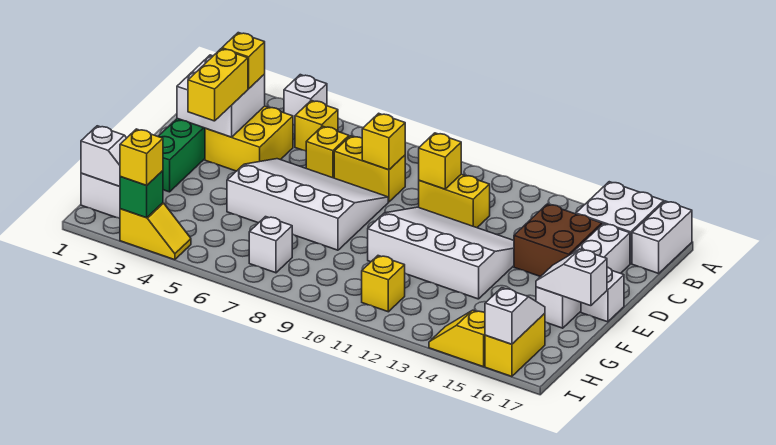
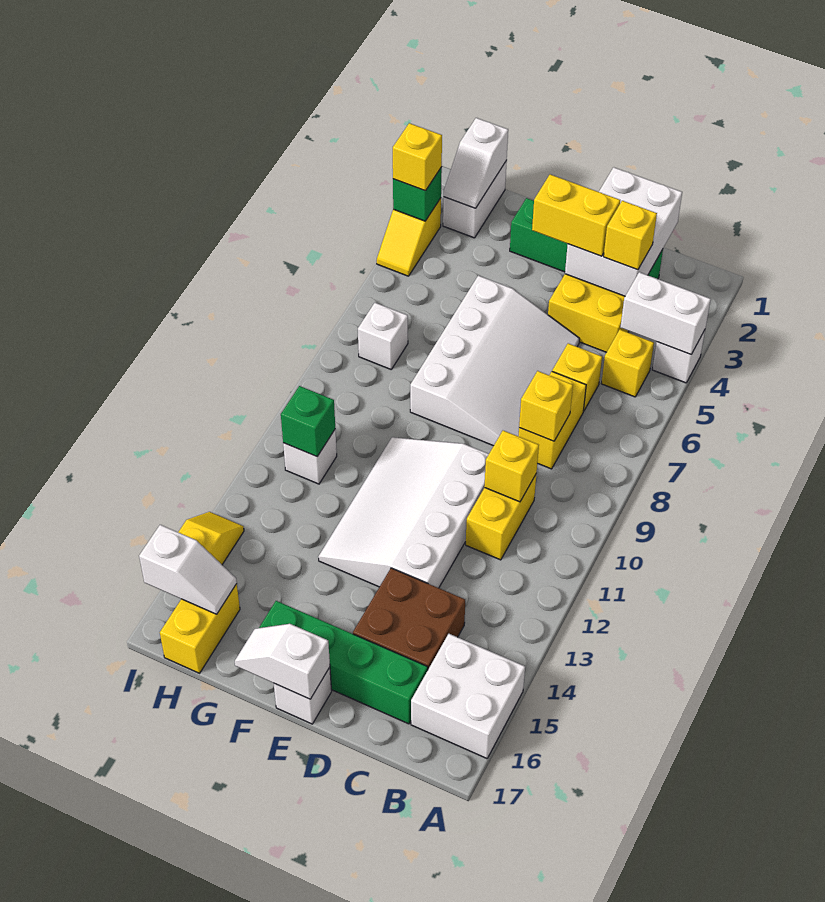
white 1x2 brick [632,201,692,273] -> white 1x2 brick moved to [620,272,711,354]
white 2x2 brick [177,55,265,137] -> white 2x3 brick [565,167,682,296]
white 1x4 brick [536,224,630,328] -> green 1x4 brick [259,601,428,724]
white 3x4 slope [368,207,514,299] -> white 3x4 slope turned to [318,437,489,588]
white 1x2 slope [536,249,607,306] -> white 1x2 slope turned to [235,624,330,699]
yellow 1x1 brick [362,256,405,312] -> white 1x1 brick [283,430,337,484]
none -> green 1x1 brick [281,386,335,456]
yellow 1x2 brick [485,313,545,377] -> yellow 1x2 brick turned to [160,584,240,673]

